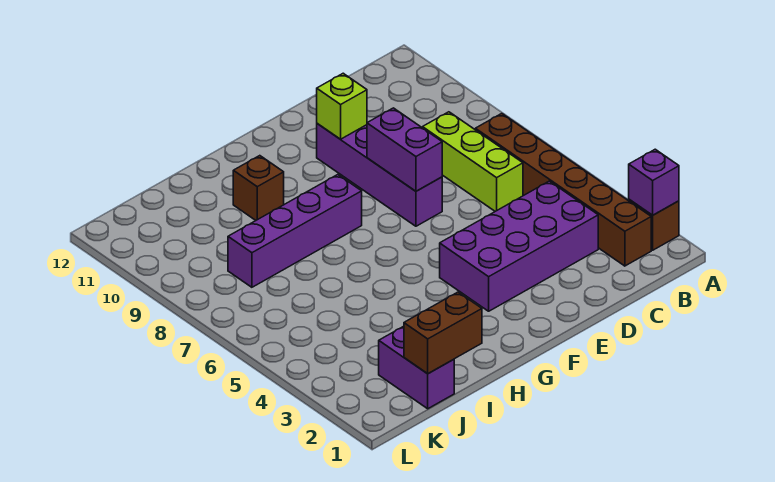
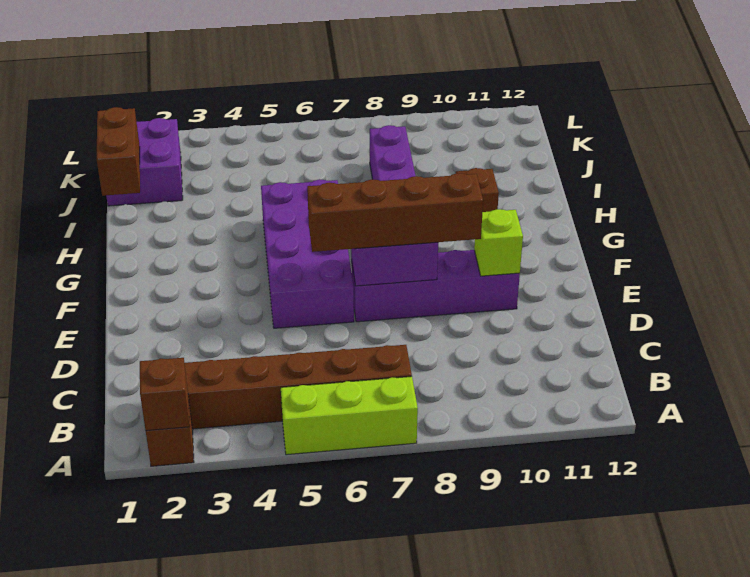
purple 1x1 brick [629,149,679,215] -> brown 1x1 brick [140,358,190,431]
purple 2x4 brick [440,181,598,311] -> purple 2x4 brick moved to [261,179,354,328]
lime 1x3 brick [422,112,523,211] -> lime 1x3 brick moved to [281,376,418,455]
none -> brown 1x4 brick [307,173,483,252]
purple 1x2 brick [379,326,454,409] -> purple 2x2 brick [106,118,183,206]

